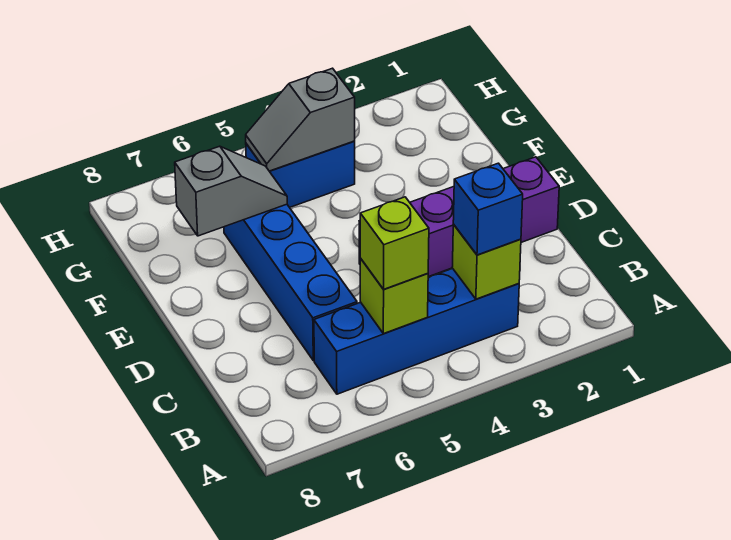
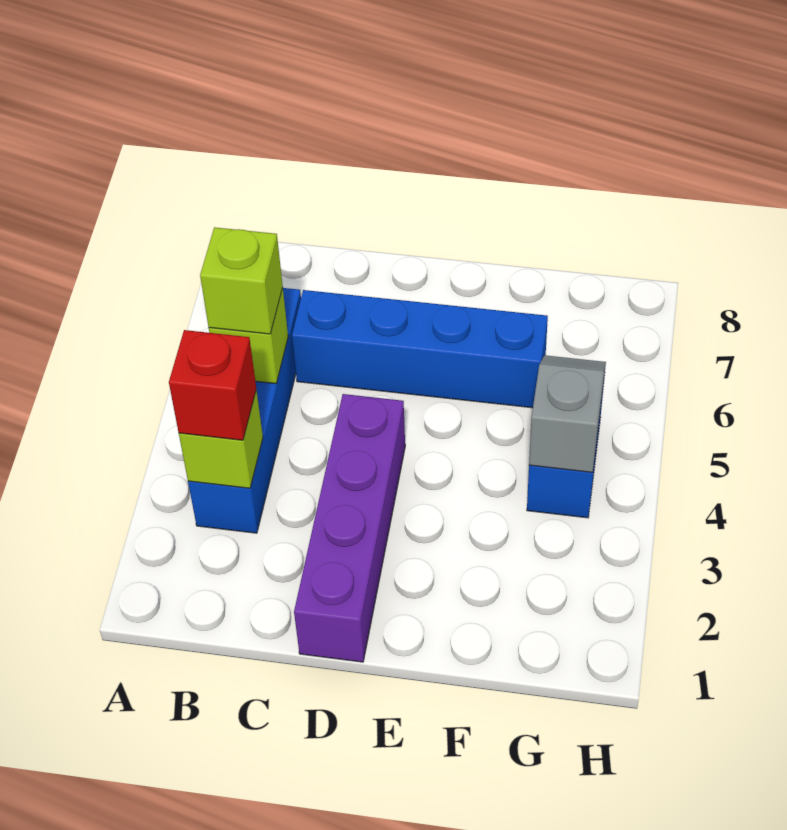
blue 1x1 brick [453,163,523,255] -> red 1x1 brick [169,330,256,440]
grey 1x2 slope [175,146,287,236] -> none

